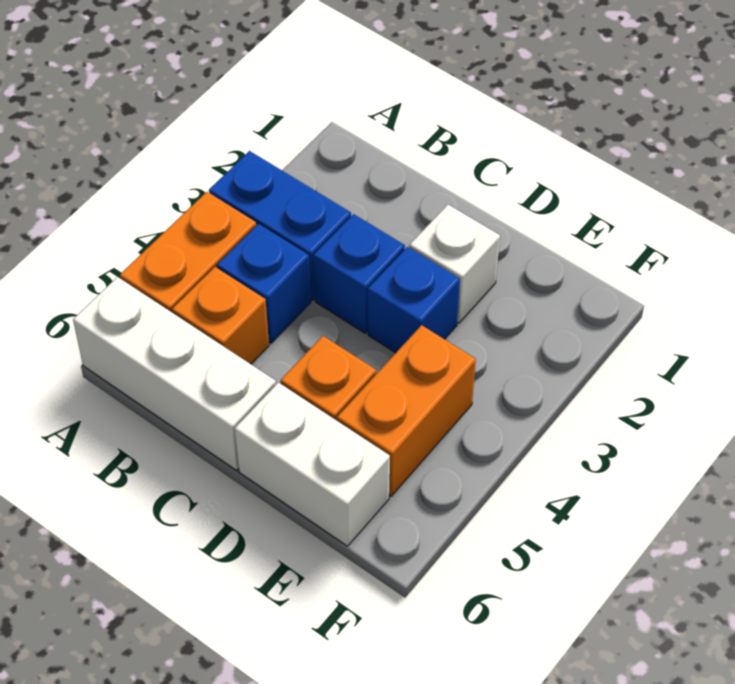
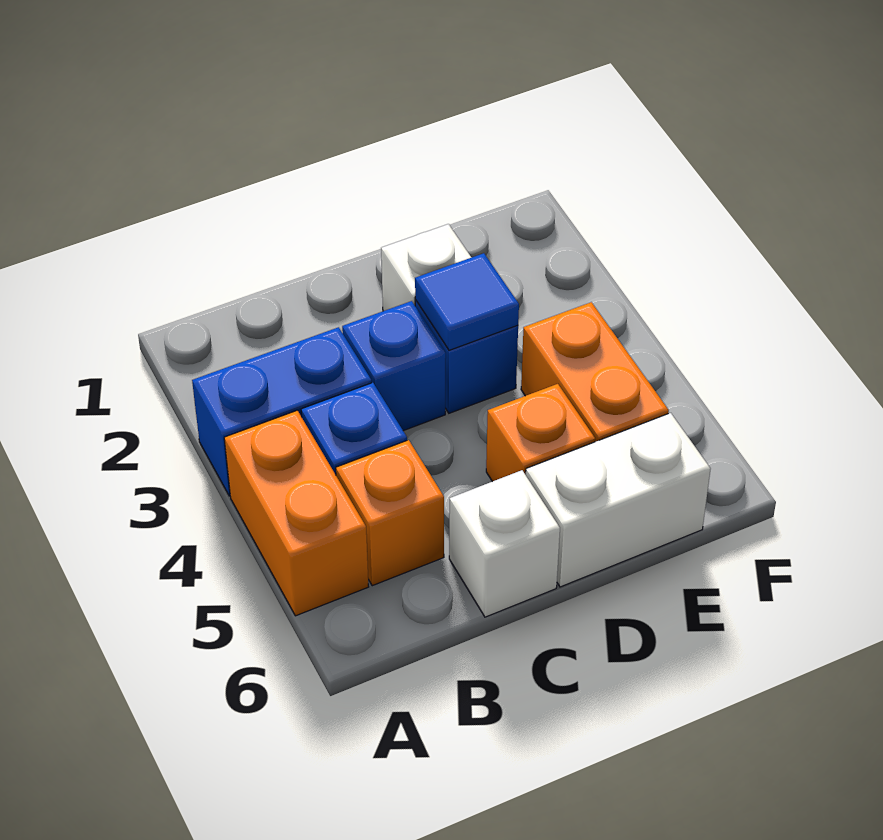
white 1x3 brick [73,277,276,470] -> white 1x1 brick [449,470,560,617]
none -> blue 1x1 tile [415,253,519,350]

